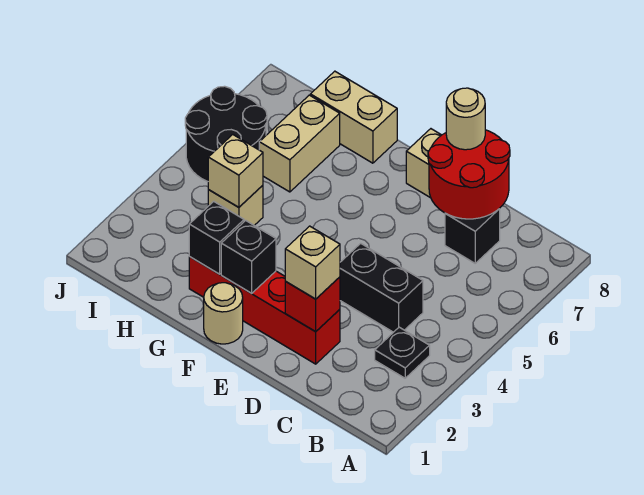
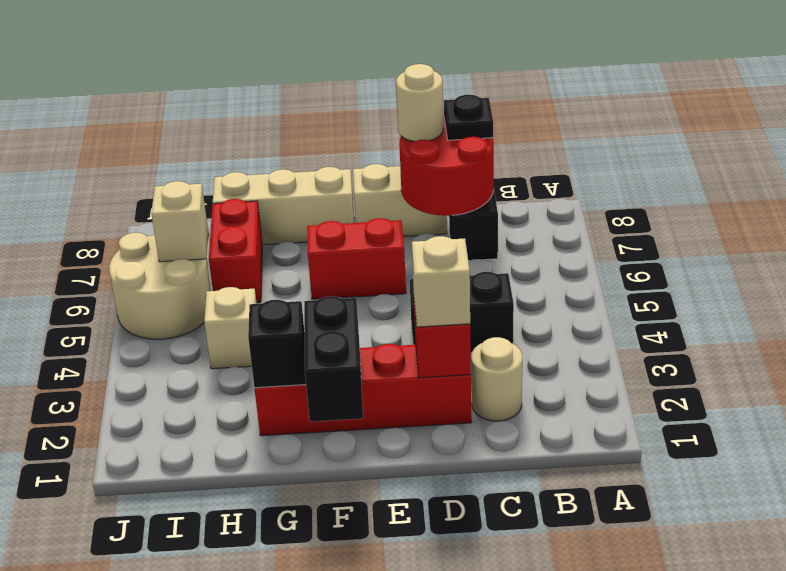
black 1x1 plate [375,327,430,378] -> black 1x1 plate moved to [444,95,493,140]
none -> red 1x2 brick [307,218,406,299]
tan 1x1 round brick [204,283,243,344] -> tan 1x1 round brick moved to [471,337,522,421]
black 1x1 brick [221,221,276,293] -> black 1x2 brick [304,296,363,422]
tan 1x2 brick [310,71,397,163] -> tan 1x3 brick [213,167,354,245]
tan 1x1 brick [208,135,263,207] -> tan 1x1 brick moved to [151,181,208,262]
tan 1x2 brick [259,95,340,192] -> red 1x2 brick [209,199,262,303]
black 2x2 round brick [185,86,267,181] -> tan 2x2 round brick [109,233,211,339]

